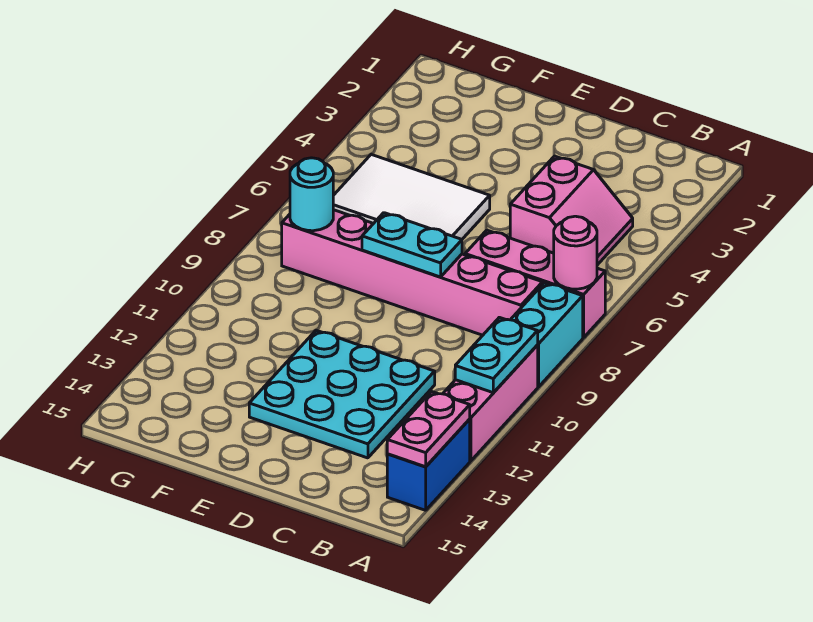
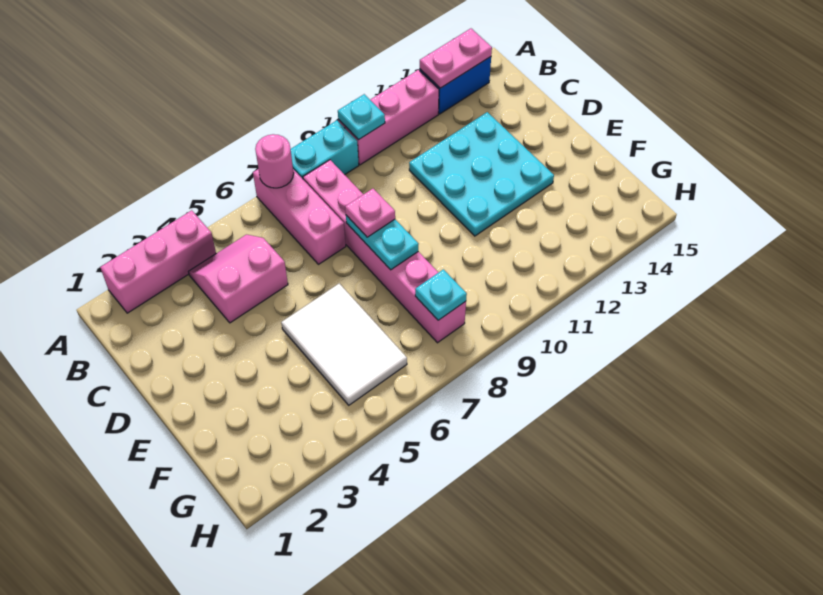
none -> pink 1x3 brick [100,210,216,313]
cyan 1x2 plate [455,317,538,393] -> cyan 1x1 plate [338,94,385,140]
none -> pink 1x1 plate [345,189,395,237]
cyan 1x1 round brick [290,158,333,231] -> cyan 1x1 plate [415,269,467,320]

